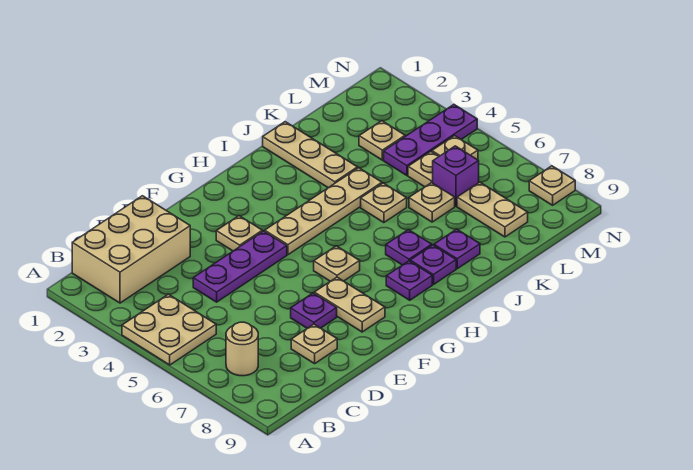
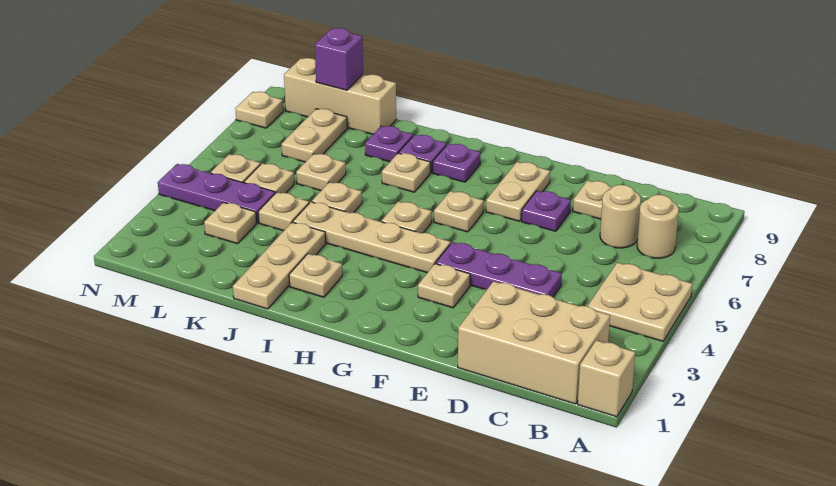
none -> tan 1x1 brick [578,340,635,417]
none -> tan 1x1 round brick [600,185,641,248]
none -> tan 1x1 plate [381,201,432,233]
none -> tan 1x1 plate [289,254,342,297]
purple 1x1 plate [386,230,432,265] -> tan 1x1 plate [382,153,430,192]
none -> tan 1x1 plate [258,192,309,231]
none -> tan 1x3 brick [284,58,396,134]
purple 1x1 brick [433,146,479,206] -> purple 1x1 brick moved to [315,28,363,90]

